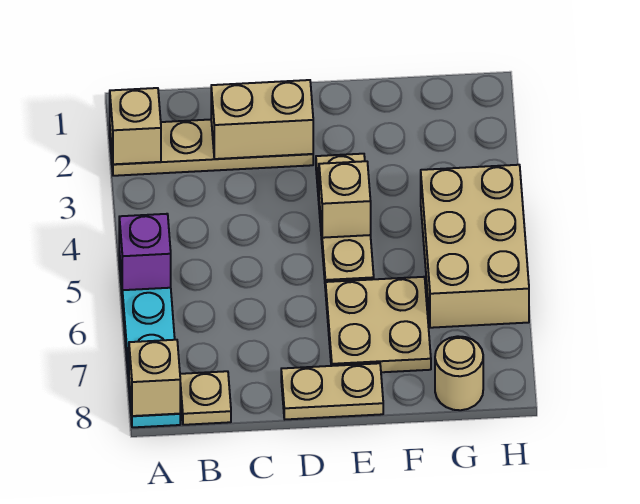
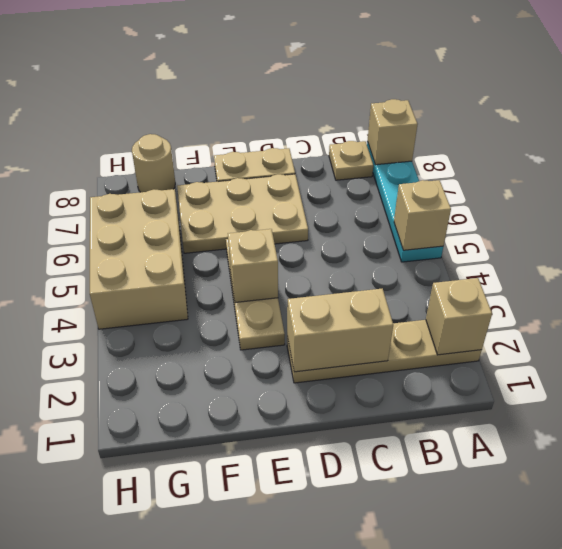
purple 1x1 brick [119,214,171,290] -> tan 1x1 brick [394,180,451,250]
tan 2x2 plate [326,277,431,372] -> tan 2x3 plate [177,174,308,253]

